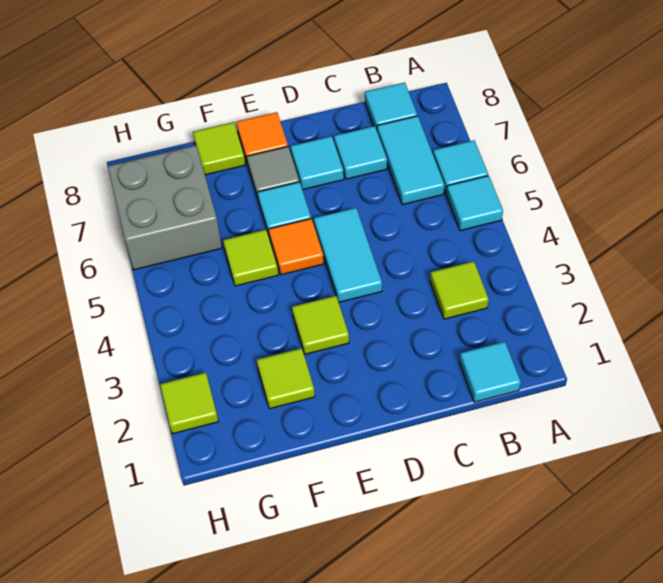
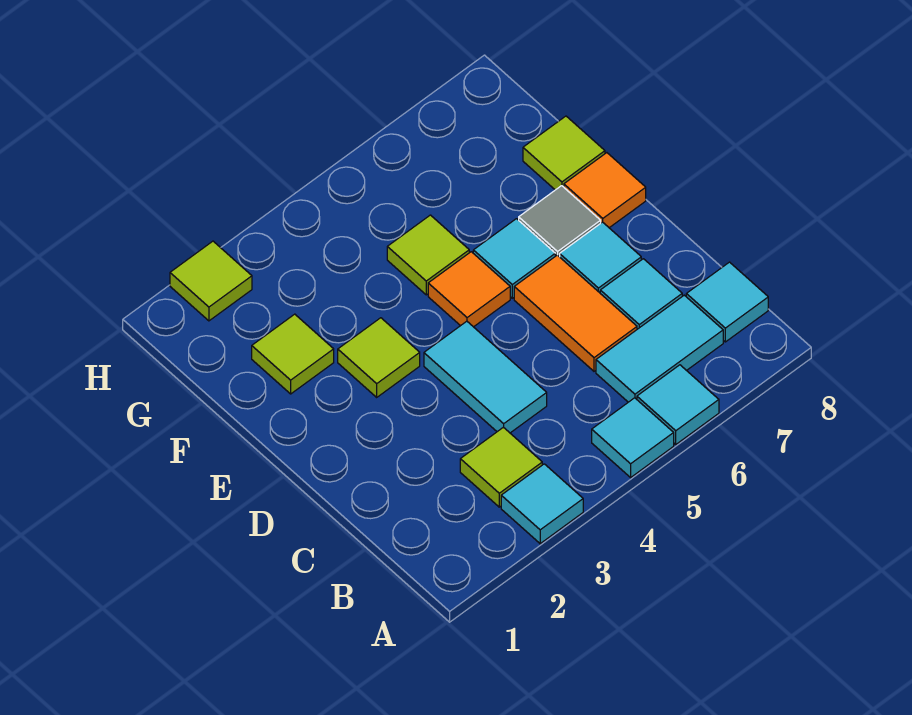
cyan 1x1 tile [459,342,521,402] -> cyan 1x1 tile moved to [501,464,583,544]
none -> orange 1x2 tile [514,255,637,371]
cyan 1x2 tile [314,208,382,302] -> cyan 1x2 tile turned to [424,321,547,433]
grey 2x2 brick [107,145,222,270] -> none

